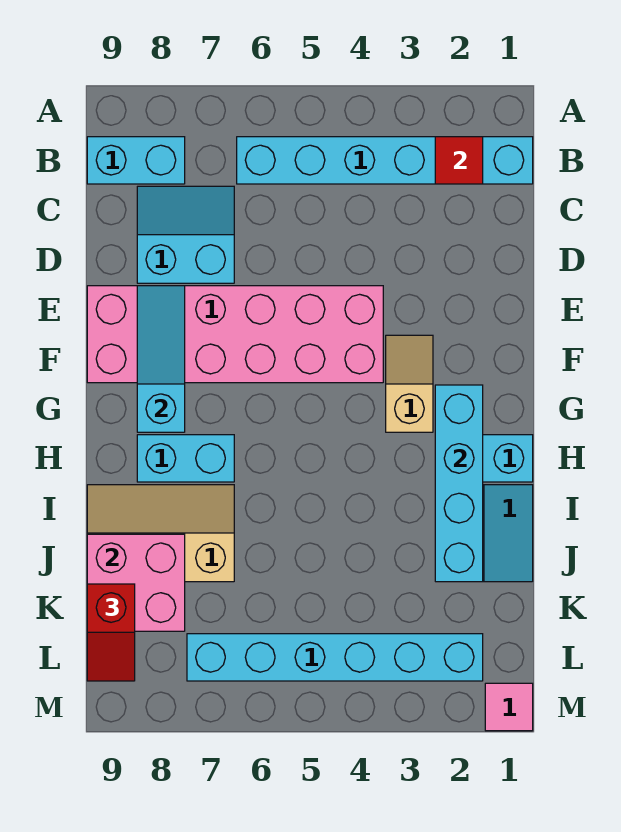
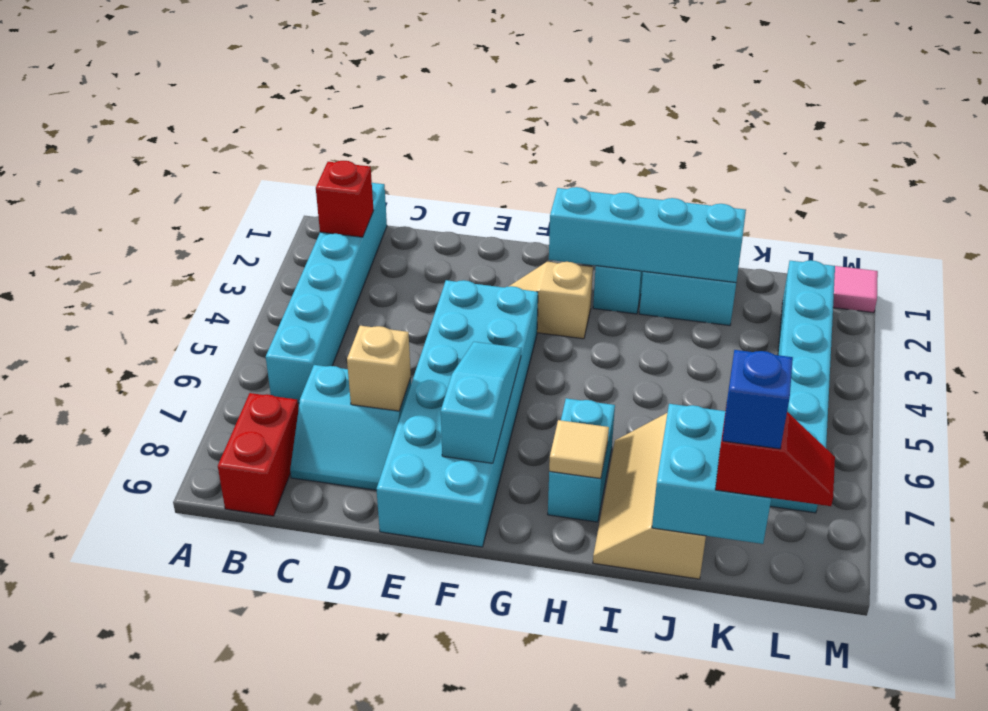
red 1x1 tile [435,137,483,184] -> red 1x1 brick [316,161,374,237]
cyan 1x2 brick [87,137,185,184] -> red 1x2 brick [218,393,299,516]
cyan 2x2 slope [137,186,234,283] -> cyan 2x2 slope turned to [290,365,411,490]
none -> tan 1x1 brick [347,326,411,411]
pink 2x6 brick [87,286,383,383] -> cyan 2x6 brick [376,280,538,547]
cyan 1x3 slope [137,286,185,432] -> cyan 1x3 slope turned to [441,342,521,463]
none -> tan 1x1 tile [549,420,609,479]
pink 2x2 brick [87,534,185,631] -> cyan 2x2 brick [652,404,771,544]
none -> blue 1x1 brick [722,350,793,449]

